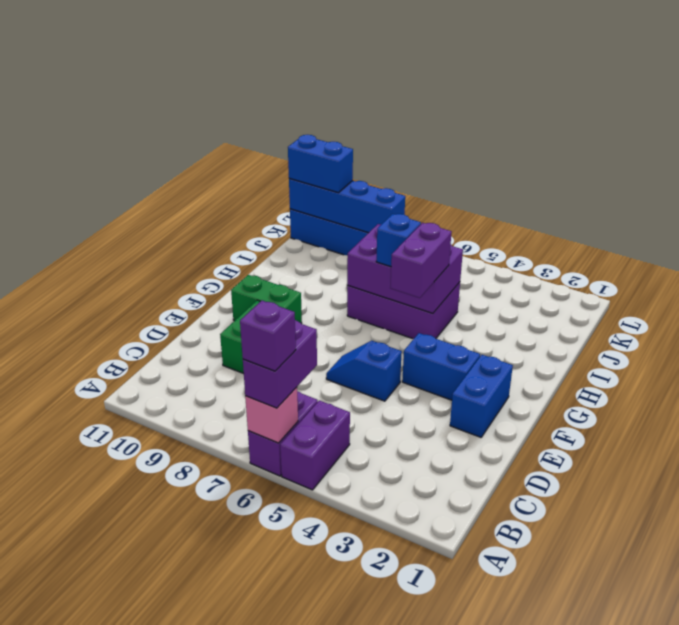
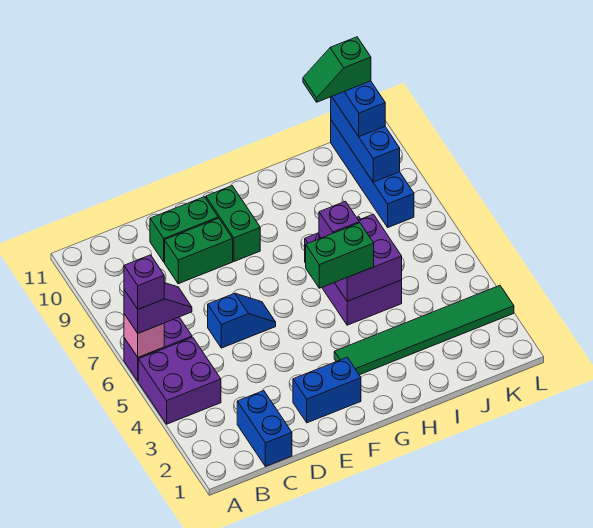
purple 1x2 brick [280,400,350,490] -> purple 2x2 brick [138,337,221,424]
purple 1x2 brick [243,320,317,408] -> purple 1x2 slope [124,283,192,333]
none -> green 1x2 brick [150,197,218,262]
blue 1x2 slope [326,341,402,401] -> blue 1x2 slope turned to [208,293,276,348]
blue 1x2 brick [402,333,480,400] -> blue 1x2 brick moved to [237,391,292,466]
none -> green 1x6 tile [334,286,514,375]
purple 1x2 brick [390,223,451,298] -> green 1x2 brick [306,223,374,288]
purple 2x3 brick [347,224,463,314] -> purple 2x2 brick [319,214,402,301]
blue 1x1 brick [376,214,421,267] -> purple 1x1 brick [319,201,359,238]
none -> green 1x2 slope [303,37,371,102]
blue 1x4 brick [289,179,405,233] -> blue 1x3 brick [331,97,400,182]

